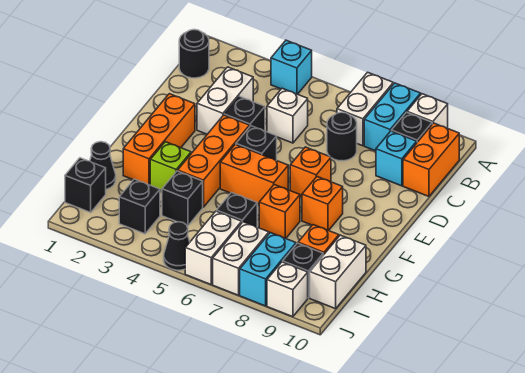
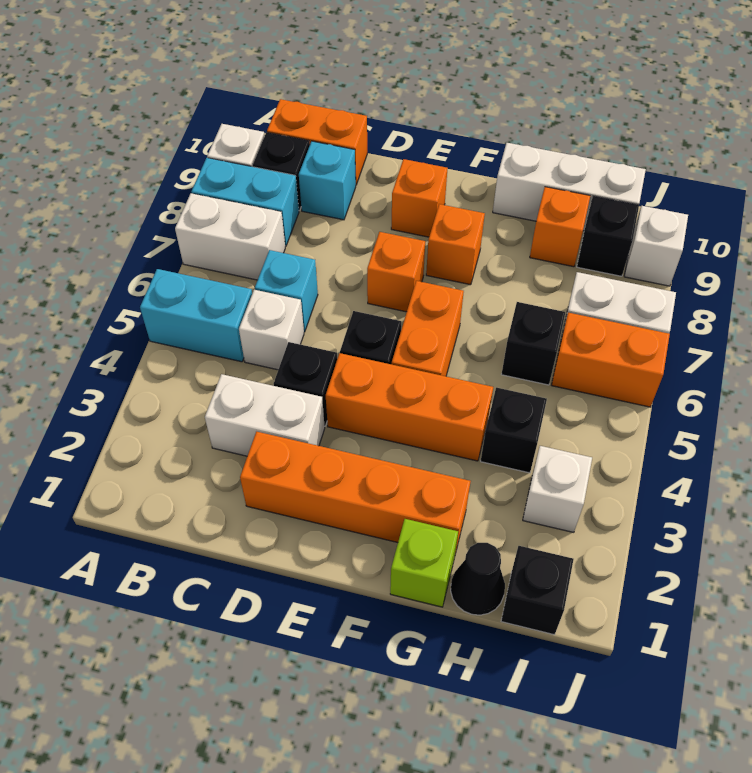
cyan 1x1 brick [271,40,312,94] -> cyan 1x1 brick moved to [255,250,318,332]
black 1x1 round brick [179,30,209,78] -> none
black 1x1 round brick [327,112,357,161] -> none
orange 1x3 brick [123,94,195,185] -> orange 1x4 brick [240,432,470,554]
lime 1x1 brick [150,142,191,191] -> lime 1x1 brick moved to [390,519,458,607]
orange 1x1 brick [259,185,300,238] -> orange 1x1 brick moved to [391,159,448,237]
white 1x2 brick [310,235,366,309] -> white 1x3 brick [493,143,646,231]
black 1x1 brick [119,179,160,234] -> white 1x1 brick [523,446,592,532]
white 1x2 brick [185,211,242,284] -> orange 1x2 brick [552,313,670,407]
cyan 1x2 brick [240,233,296,306] -> cyan 1x2 brick moved to [140,269,252,362]
black 1x1 cone [164,222,190,270] -> none

